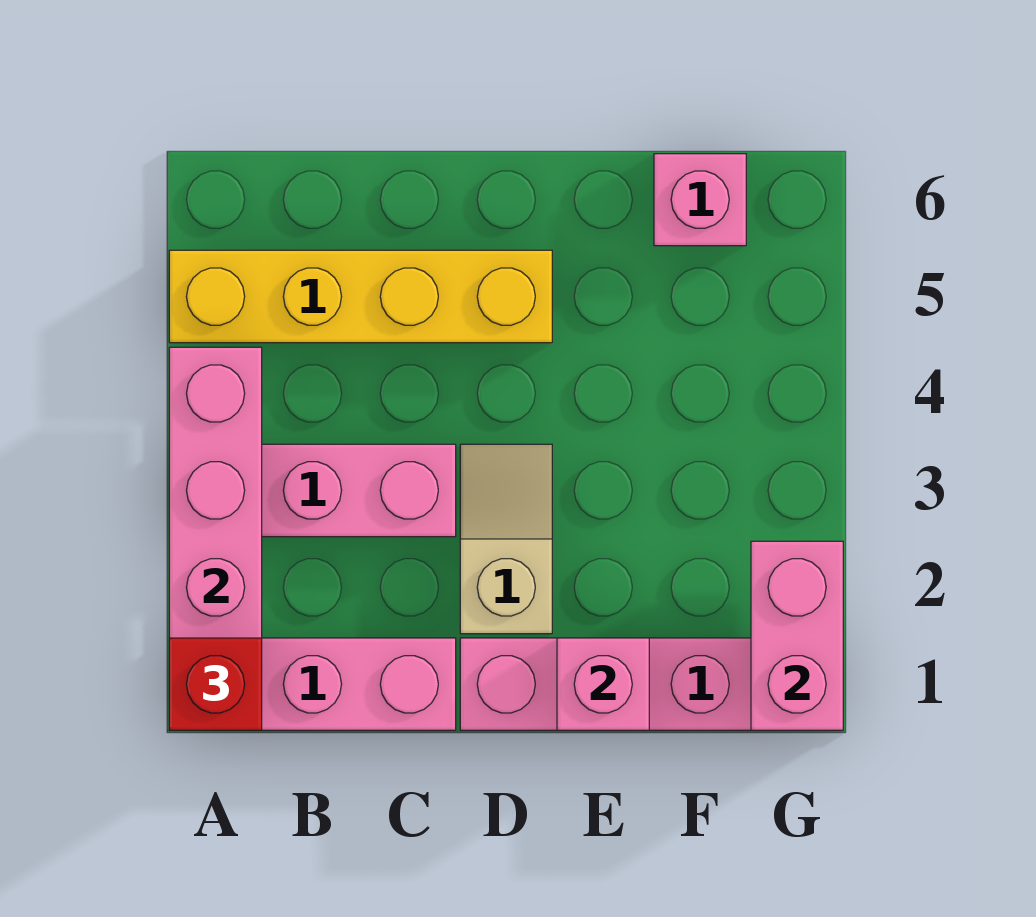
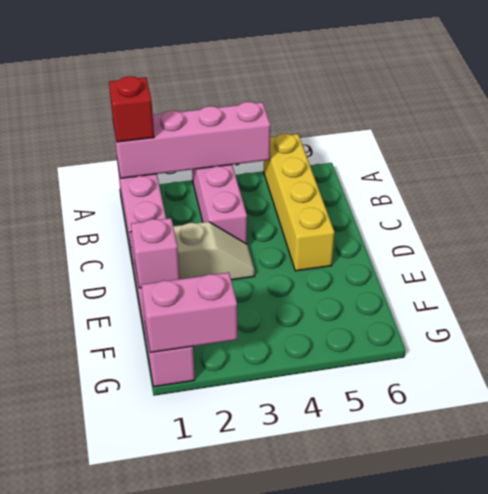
pink 1x1 brick [654,154,746,246] -> none

